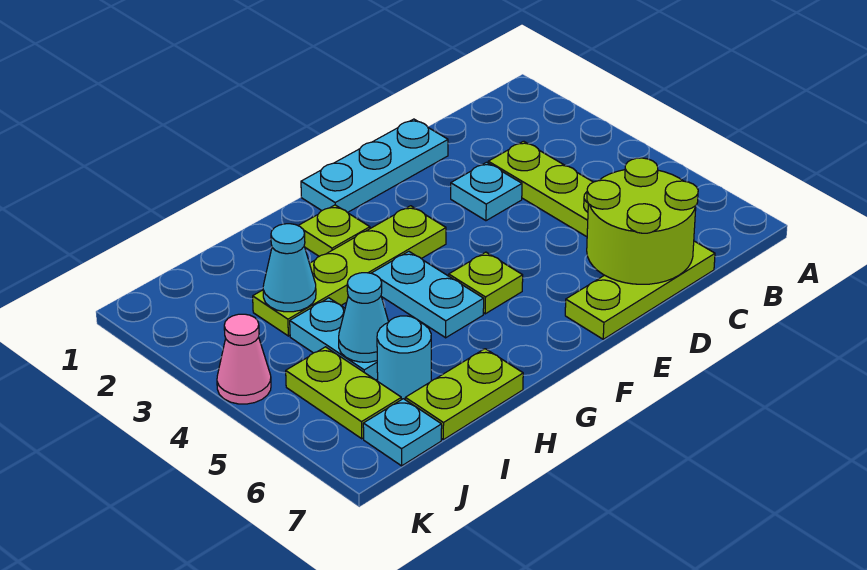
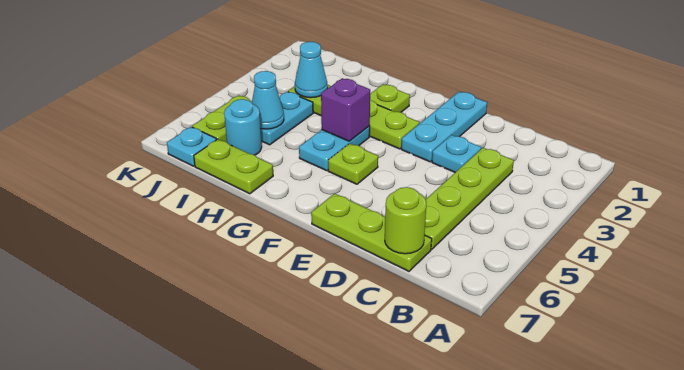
lime 2x2 round brick [587,158,698,284] -> lime 1x1 round brick [385,187,427,254]
cyan 1x3 plate [301,119,448,213] -> cyan 1x3 plate turned to [401,92,487,162]
none -> purple 1x1 brick [321,78,370,141]
pink 1x1 cone [217,314,271,404] -> none

